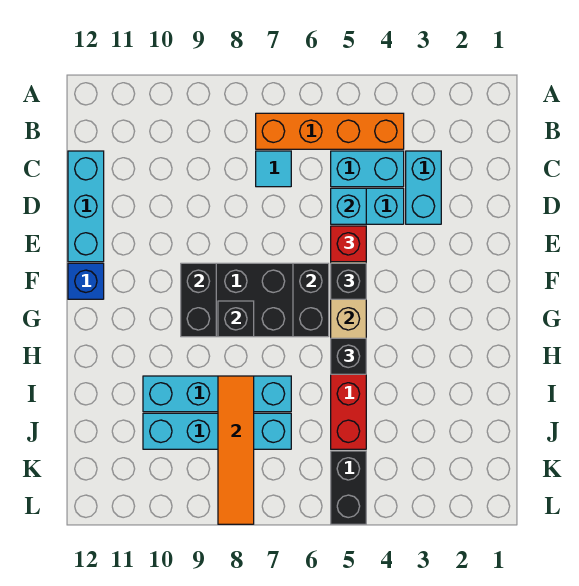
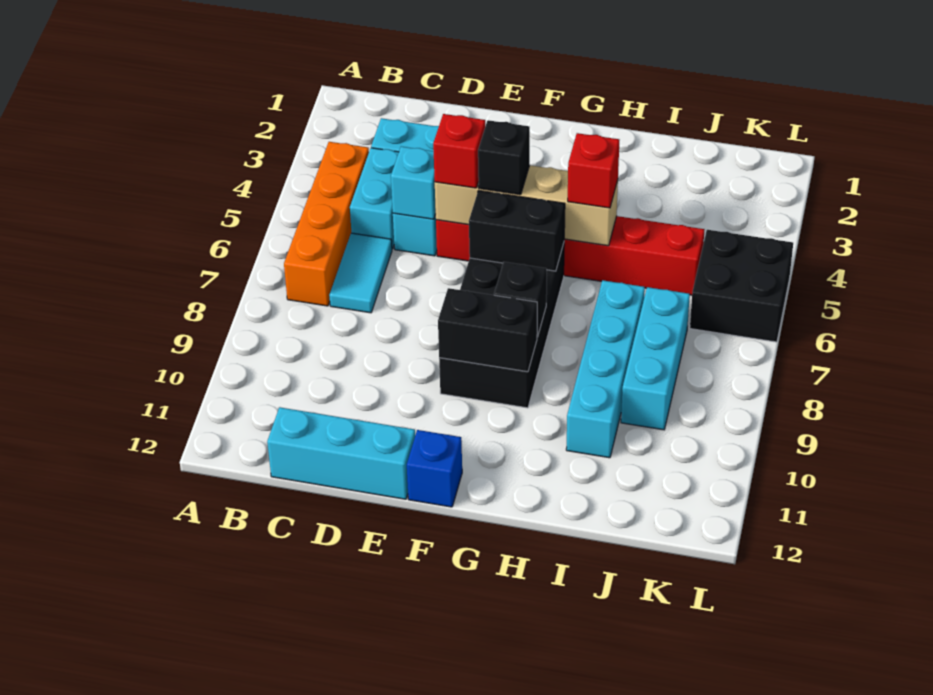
cyan 1x1 tile [256,151,291,187] -> cyan 1x2 tile [329,233,392,313]
black 1x1 brick [331,338,366,374] -> red 1x1 brick [568,133,619,208]
orange 1x4 tile [218,376,254,524] -> none
cyan 1x4 brick [143,413,291,449] -> cyan 1x3 brick [621,287,690,430]
black 1x2 brick [331,451,366,524] -> black 2x2 brick [690,230,793,342]

